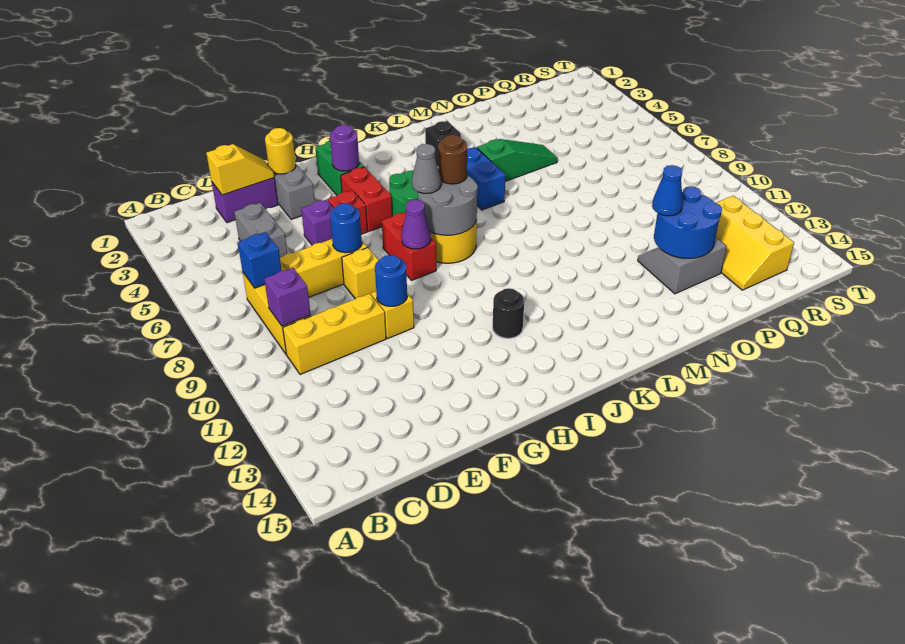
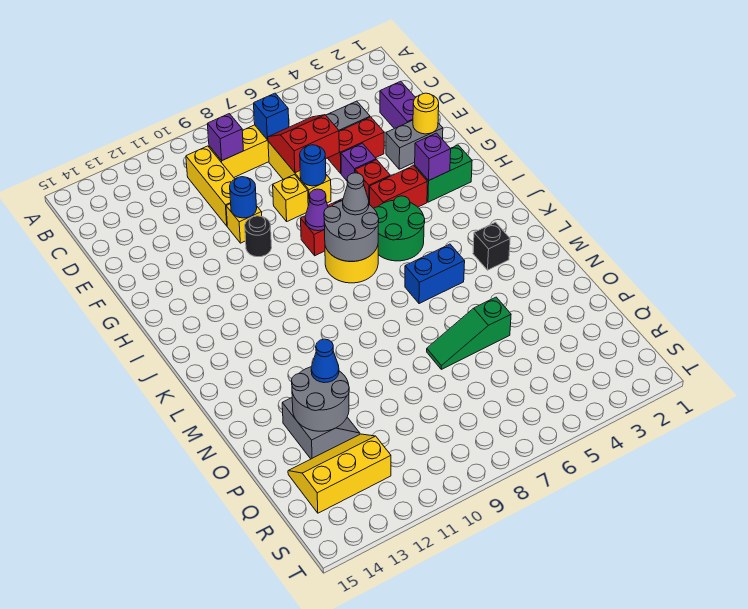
yellow 1x2 slope [206,144,274,195] -> none
none -> red 2x2 slope [268,115,339,173]
none -> red 1x2 brick [328,117,384,173]
purple 1x1 round brick [330,125,359,171] -> purple 1x1 brick [415,133,451,181]
black 1x1 round brick [493,288,524,338] -> black 1x1 round brick moved to [245,216,272,257]
brown 1x1 round brick [438,135,467,184] -> none
green 1x3 slope [477,139,558,181] -> green 1x3 slope turned to [427,297,511,369]
blue 2x2 round brick [654,186,722,258] -> grey 2x2 round brick [291,367,349,431]

